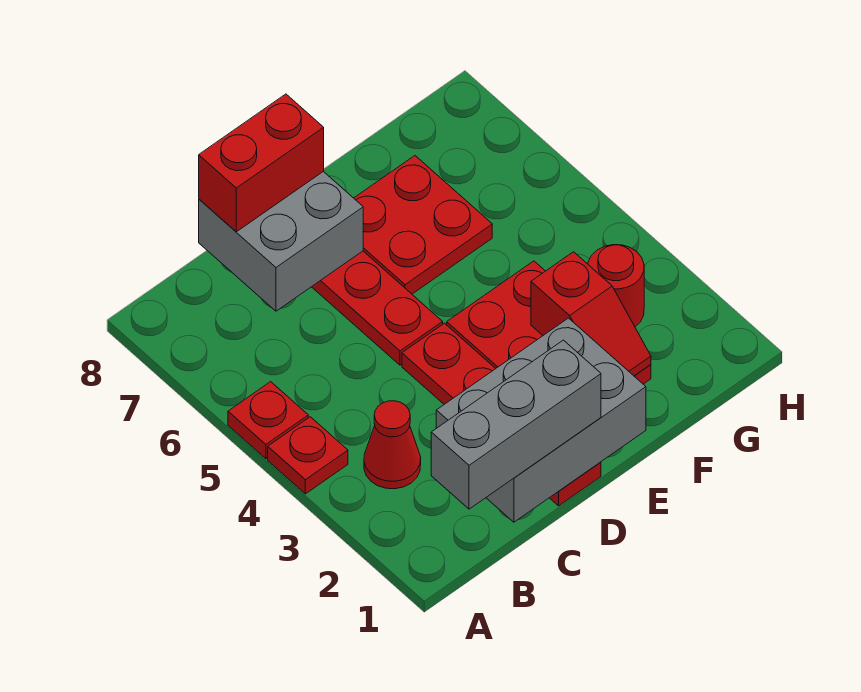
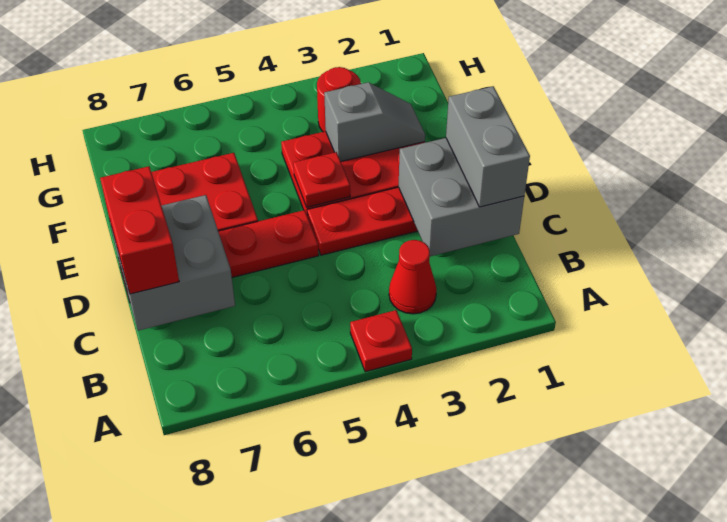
red 1x1 plate [228,382,308,459] -> red 1x1 plate moved to [293,152,350,207]
grey 1x3 brick [431,340,601,509] -> grey 1x2 brick [446,86,530,207]
grey 2x3 brick [436,318,646,522] -> grey 2x2 brick [399,138,524,256]
red 1x2 slope [531,252,651,376] -> grey 1x2 slope [324,82,425,161]

